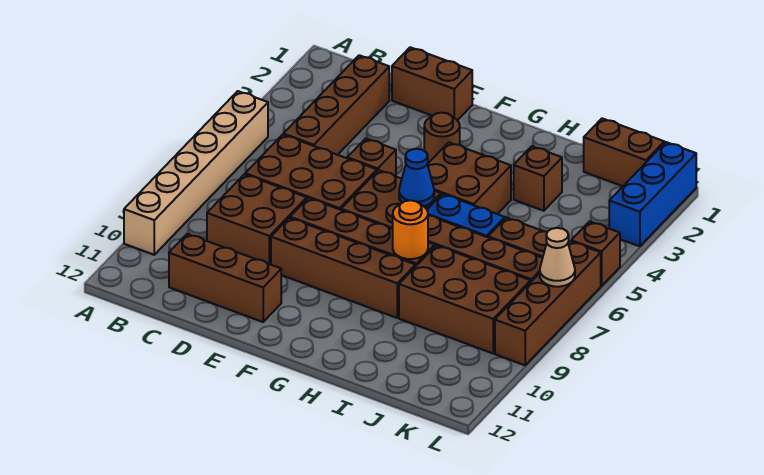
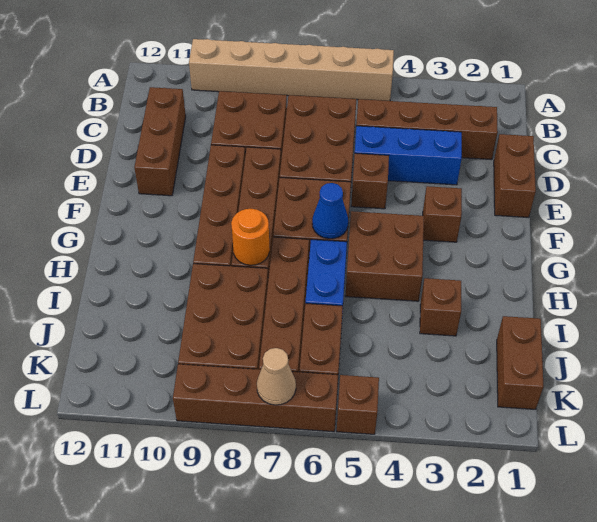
brown 1x1 round brick [424,113,460,164] -> brown 1x1 brick [423,186,462,242]
blue 1x3 brick [609,142,696,246] -> blue 1x3 brick moved to [355,126,462,185]

